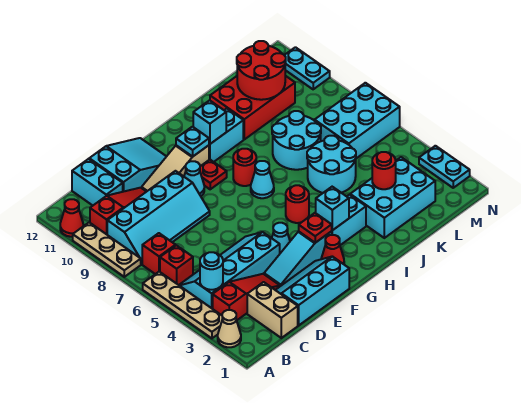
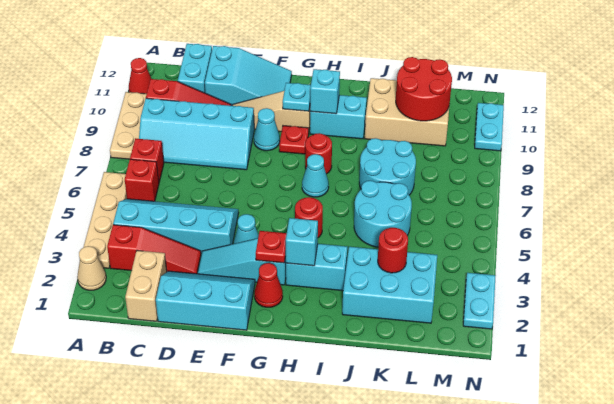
cyan 1x1 round brick [200,252,223,290] -> none
red 2x3 brick [210,76,295,139] -> tan 2x3 brick [365,78,449,146]
cyan 2x3 brick [315,83,400,158] -> none

